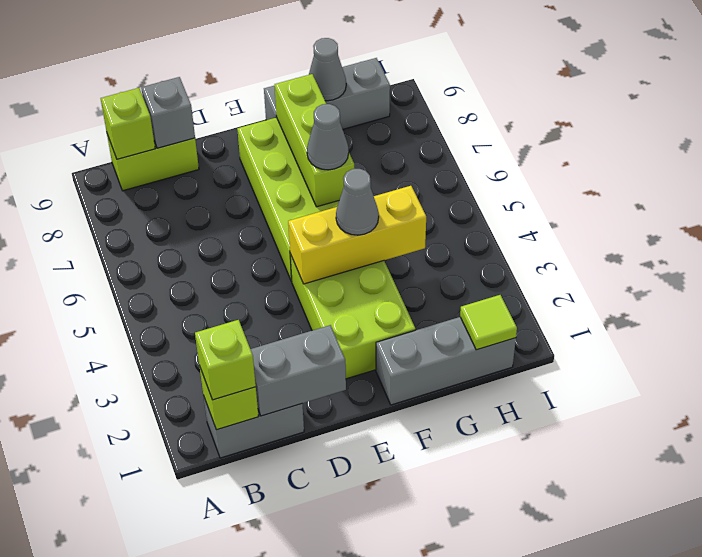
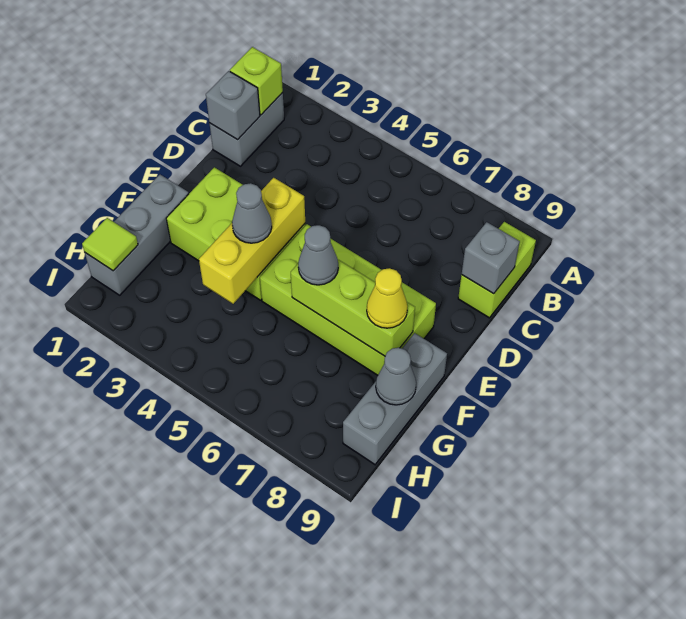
lime 1x1 brick [195,320,256,400] -> none
lime 1x1 brick [101,88,155,159] -> none
grey 1x2 brick [250,325,346,416] -> grey 1x1 brick [206,71,260,140]
none -> yellow 1x1 cone [367,268,408,328]

